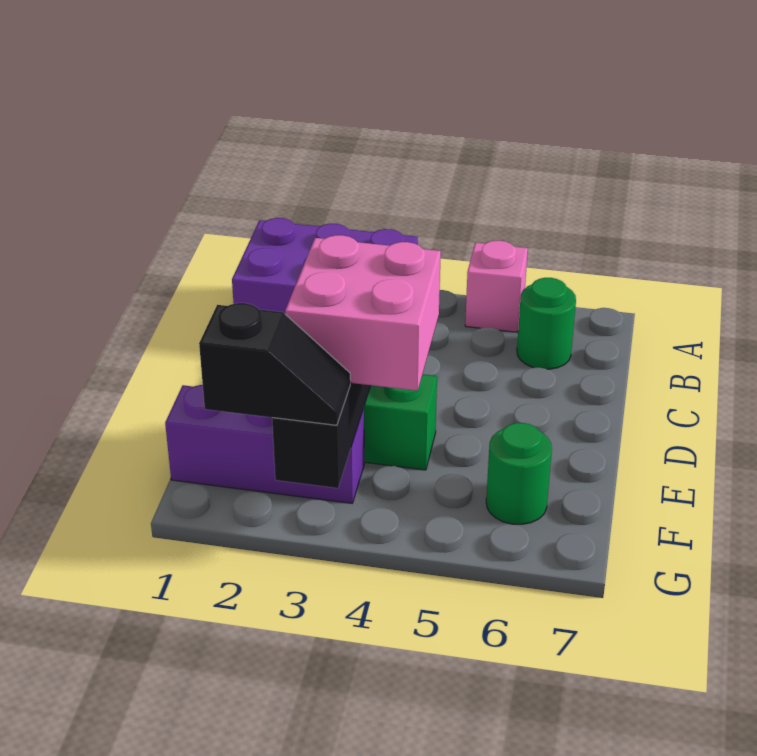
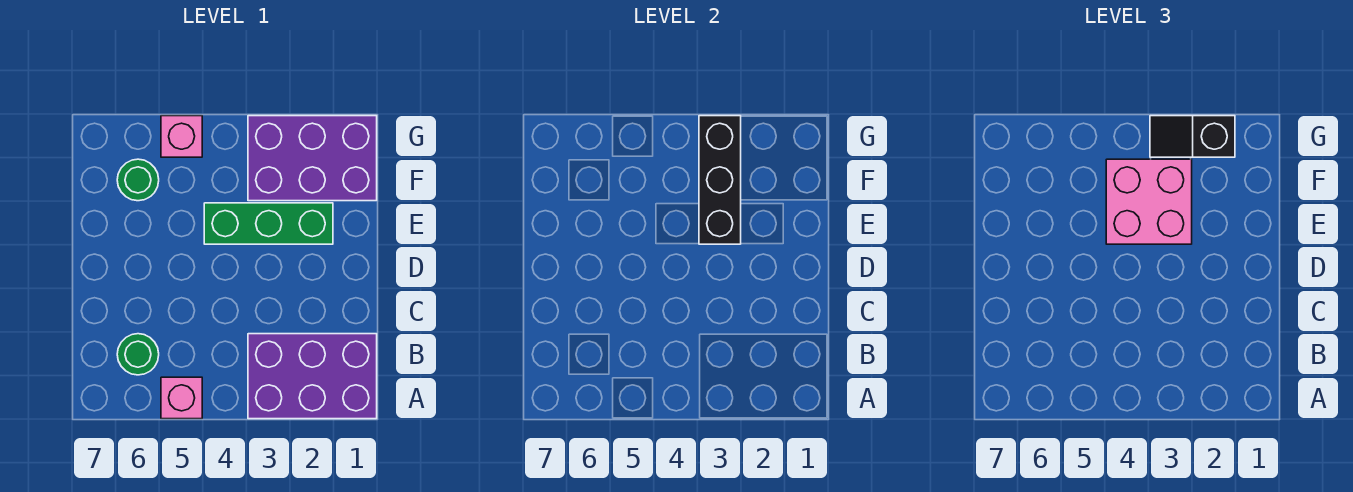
purple 1x3 brick [165,385,364,503] -> purple 2x3 brick [248,116,377,201]
none -> pink 1x1 brick [161,116,202,157]

